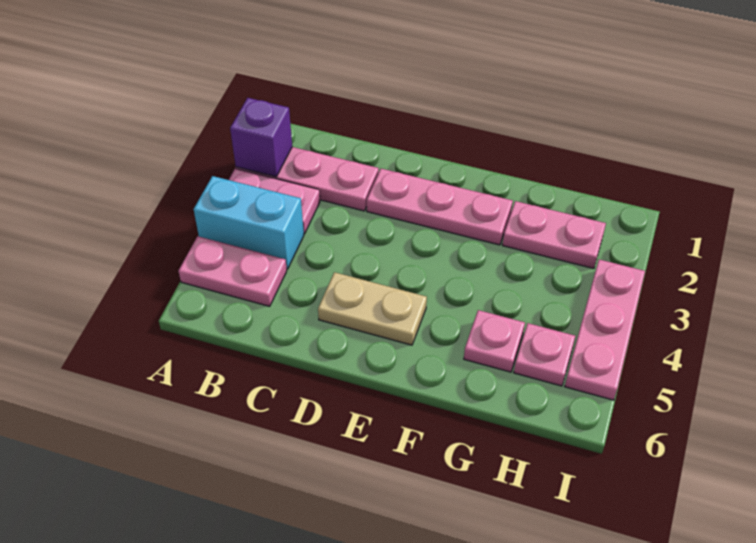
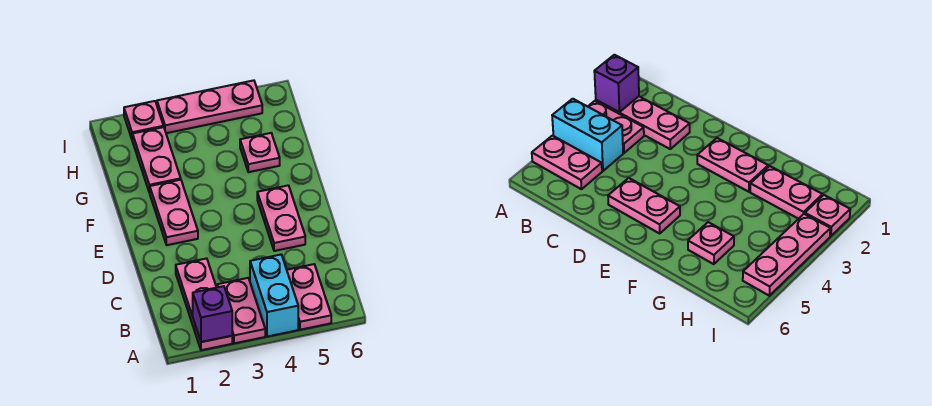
pink 1x3 plate [367,169,513,245] -> pink 1x2 plate [149,180,198,245]
tan 1x2 plate [318,272,427,345] -> pink 1x2 plate [257,185,305,251]
pink 1x1 plate [514,323,575,386] -> pink 1x1 plate moved to [124,101,163,139]

